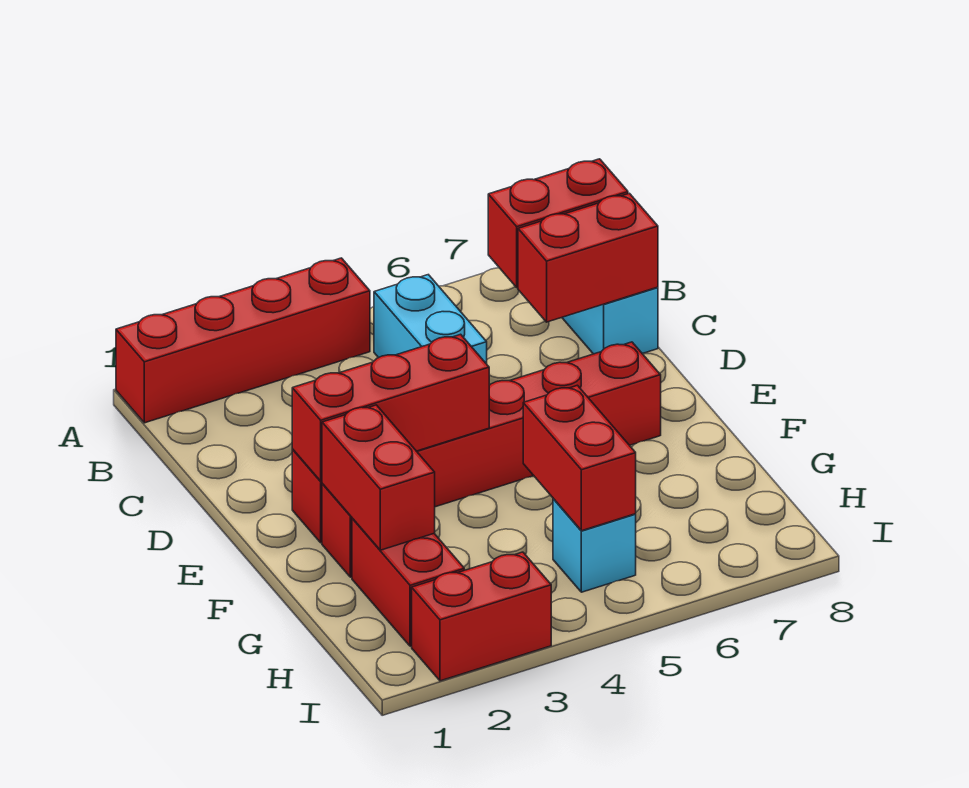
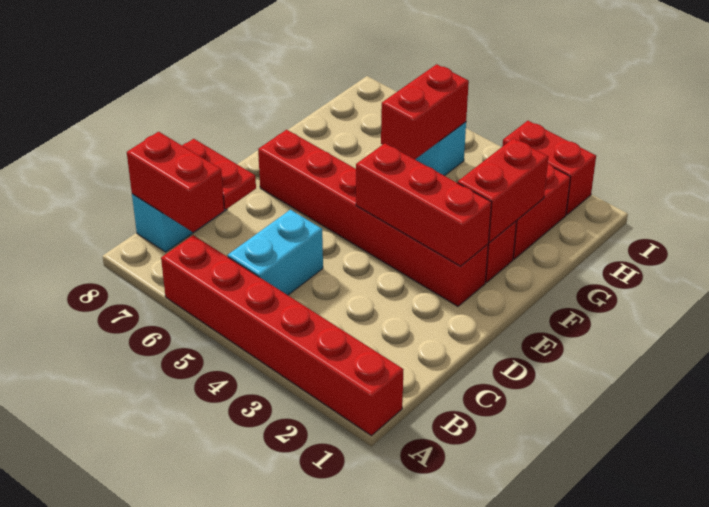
red 1x4 brick [116,258,370,423] -> red 1x6 brick [161,235,404,436]
red 1x2 brick [518,193,658,322] -> red 1x2 plate [182,139,256,209]

